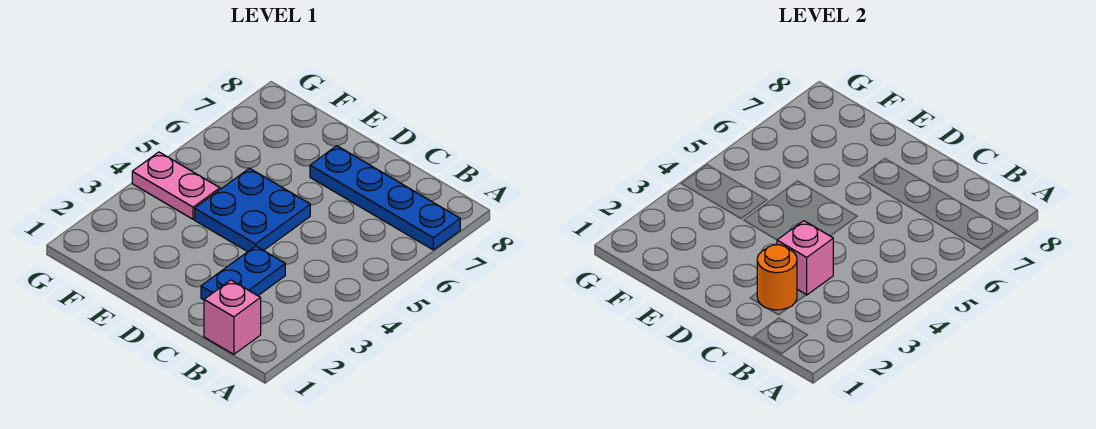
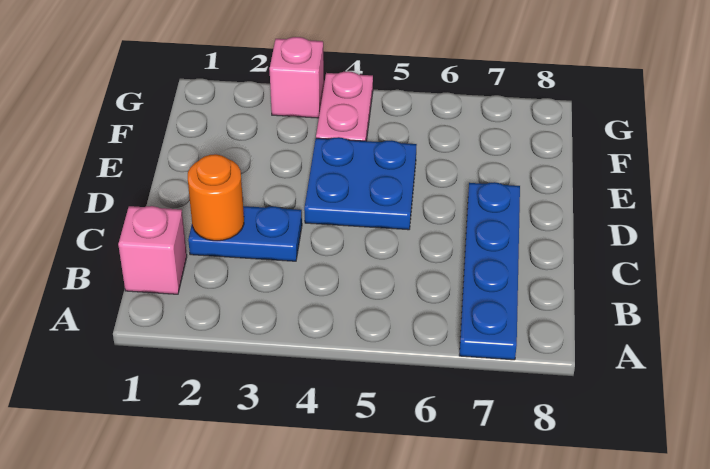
pink 1x1 brick [777,221,833,295] -> pink 1x1 brick moved to [270,37,324,118]

